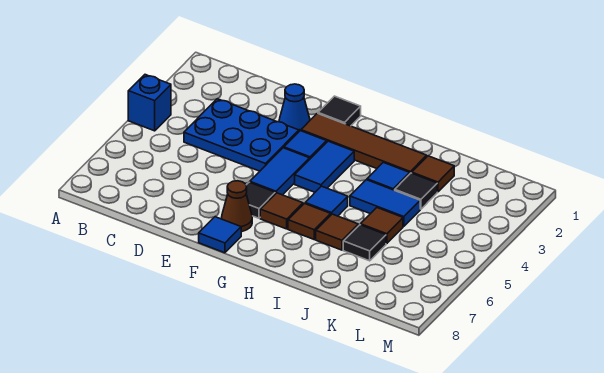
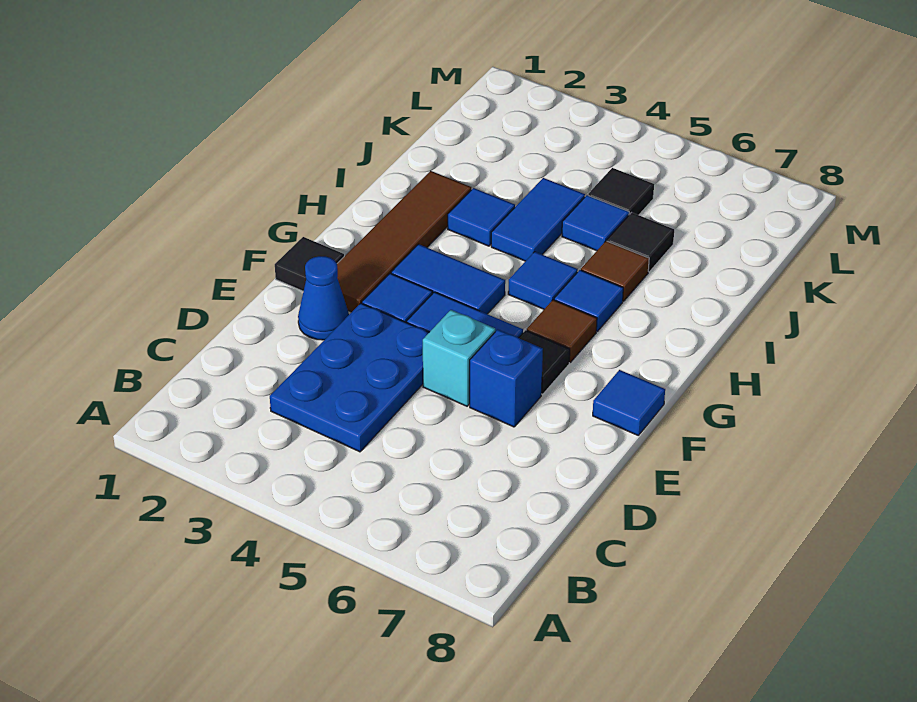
blue 1x1 brick [128,75,171,131] -> blue 1x1 brick moved to [470,329,543,427]
none -> cyan 1x1 brick [423,310,495,406]
brown 1x1 cone [222,181,252,232] -> none
brown 1x1 tile [288,203,331,239] -> blue 1x1 tile [554,270,623,331]
brown 1x1 tile [412,156,454,192] -> none
black 1x1 tile [395,173,437,209] -> black 1x1 tile moved to [588,168,654,215]
brown 1x1 tile [361,208,403,244] -> blue 1x1 tile [562,195,629,251]

